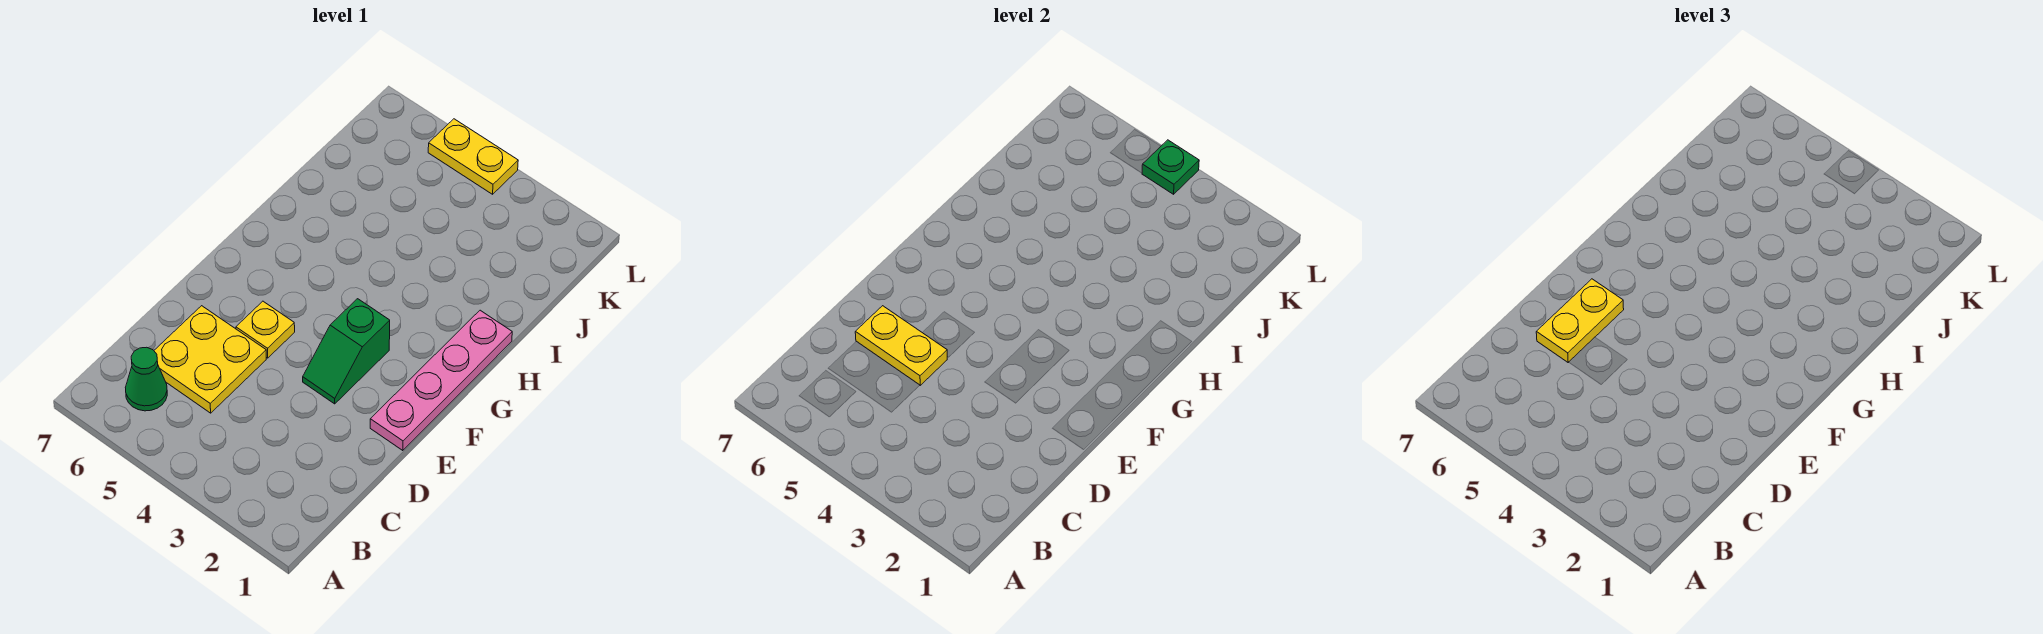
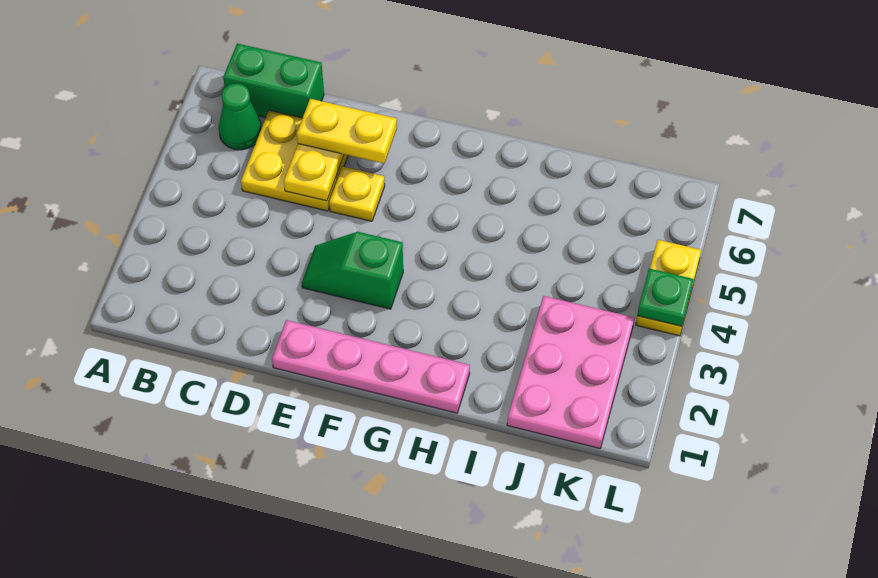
none -> green 1x2 brick [223,44,324,118]
none -> pink 2x3 plate [507,296,634,448]

